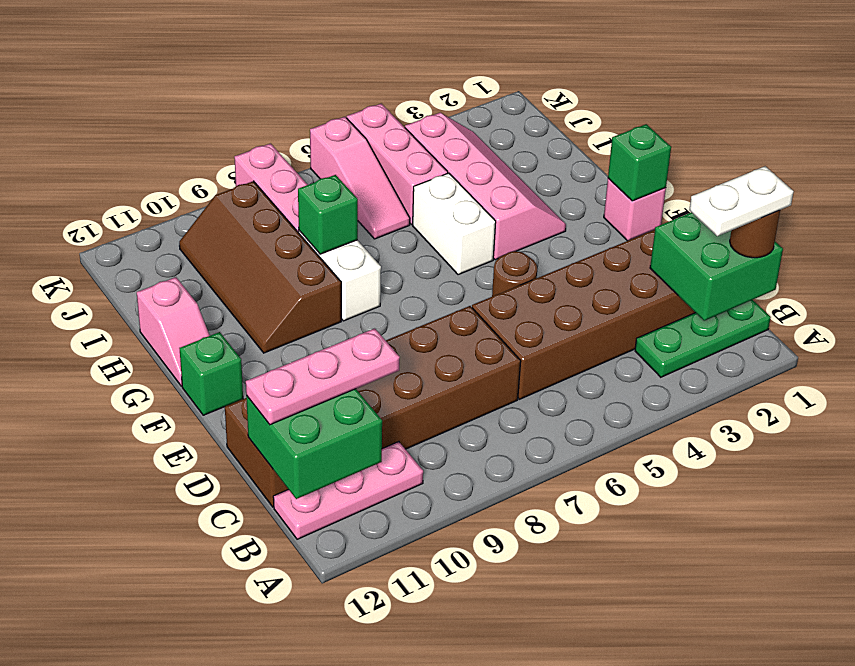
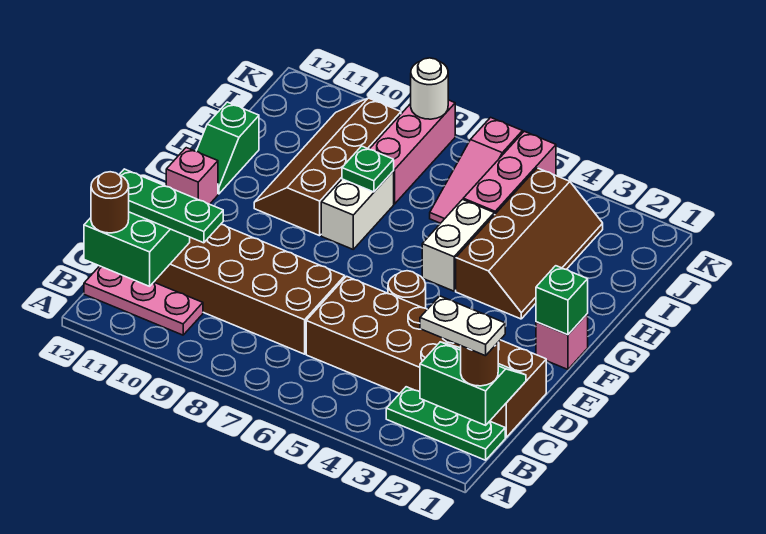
green 2x2 brick [650,212,783,321] -> green 2x2 slope [420,342,526,425]
none -> brown 1x1 round brick [91,172,129,233]
pink 1x3 plate [246,328,400,425] -> green 1x3 plate [119,169,223,243]
green 1x1 brick [179,332,243,415] -> pink 1x1 brick [166,148,218,204]
pink 2x4 slope [405,113,566,260] -> brown 2x4 slope [456,168,603,319]
pink 1x2 slope [137,277,210,386] -> green 1x2 slope [196,102,259,194]
green 1x1 brick [298,175,358,254] -> green 1x1 plate [342,146,394,192]
none -> white 1x1 round brick [411,58,448,119]

